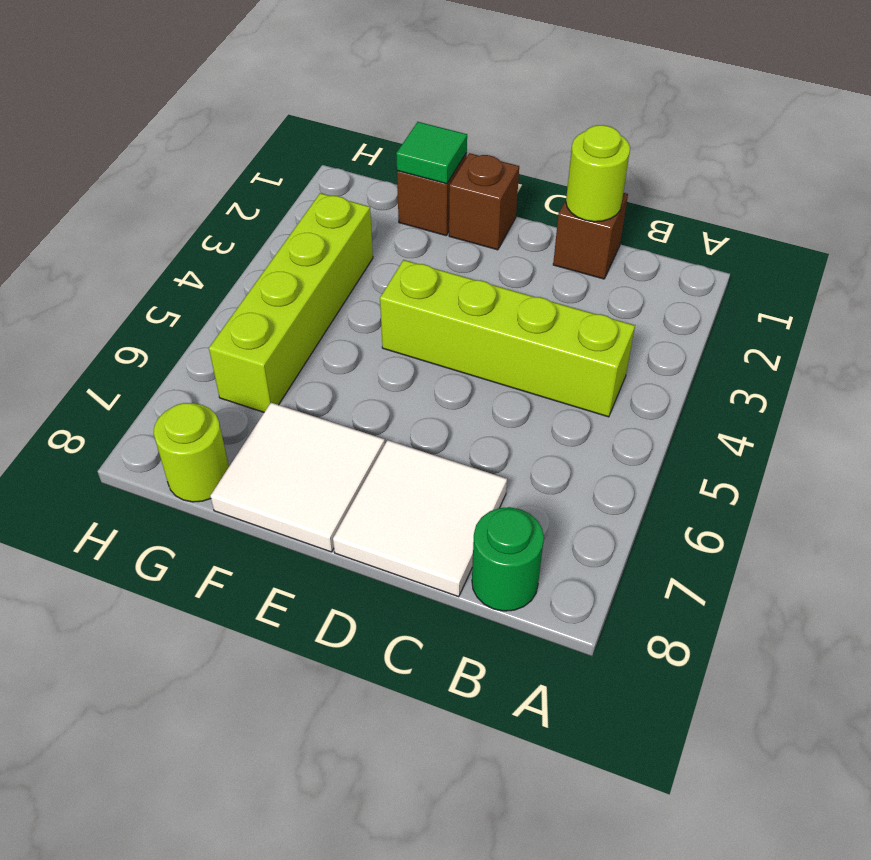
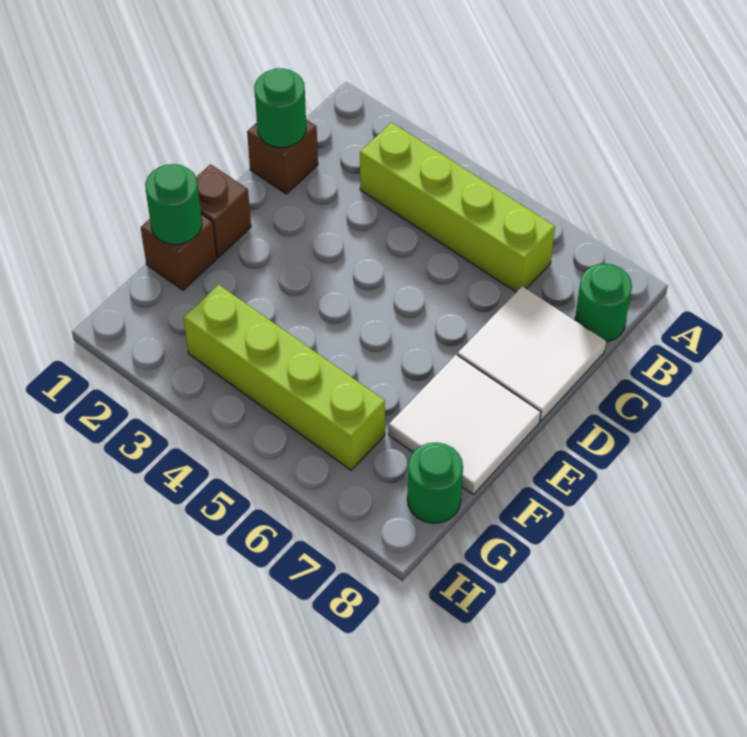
lime 1x4 brick [380,260,635,417] -> lime 1x4 brick turned to [360,122,555,292]
lime 1x1 round brick [566,125,630,222] -> green 1x1 round brick [254,68,306,148]
green 1x1 tile [396,122,467,184] -> green 1x1 round brick [145,164,202,245]
lime 1x1 round brick [154,403,229,502] -> green 1x1 round brick [407,442,463,523]

